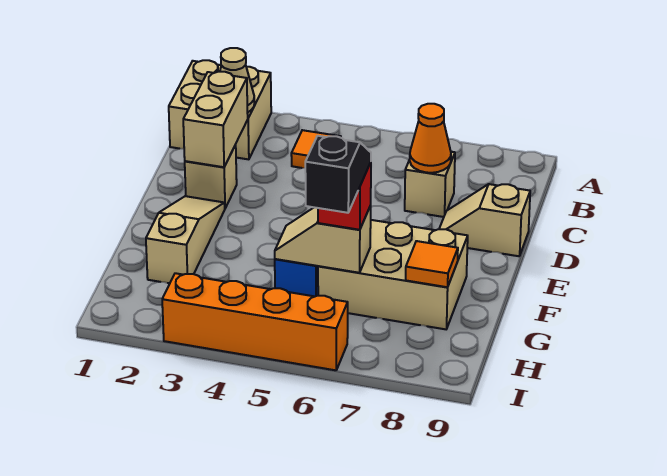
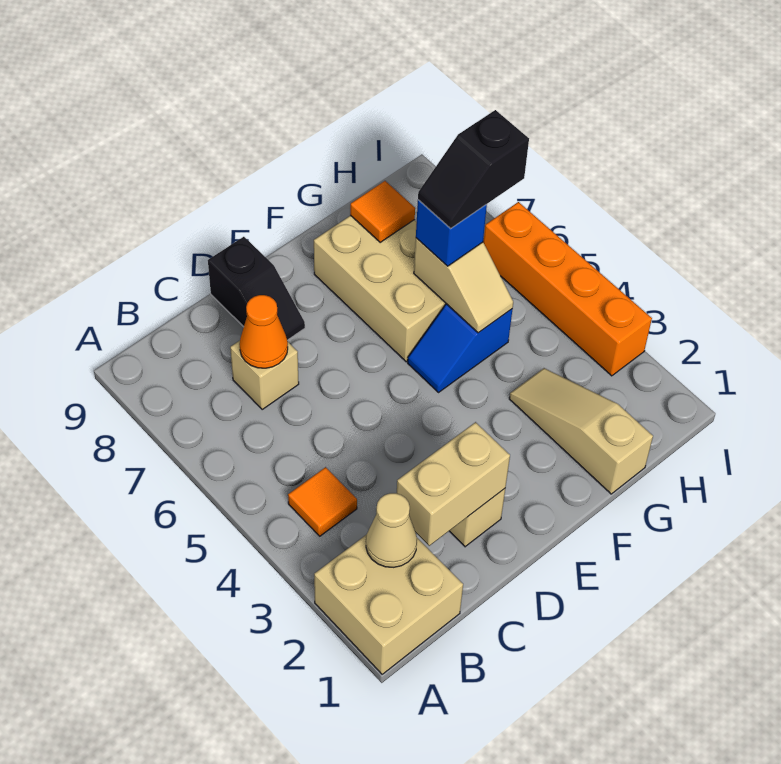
tan 1x2 slope [439,184,530,256] -> black 1x2 slope [208,237,305,340]
tan 1x3 slope [146,196,225,283] -> tan 1x3 slope turned to [509,368,653,494]
red 1x1 brick [318,162,371,230] -> blue 1x1 brick [416,200,487,266]

